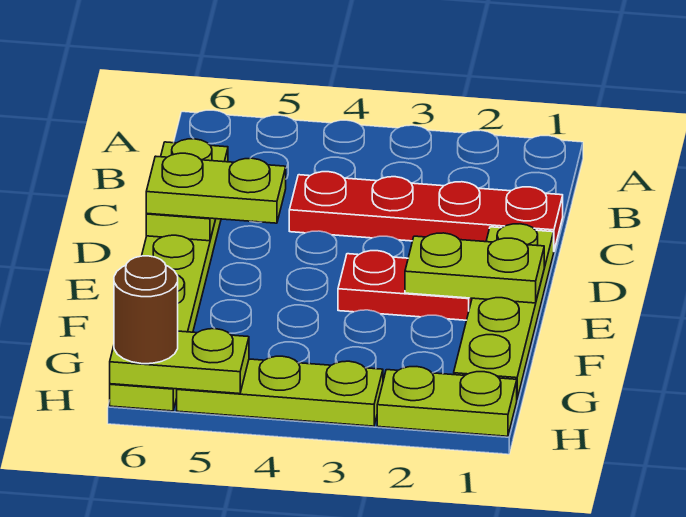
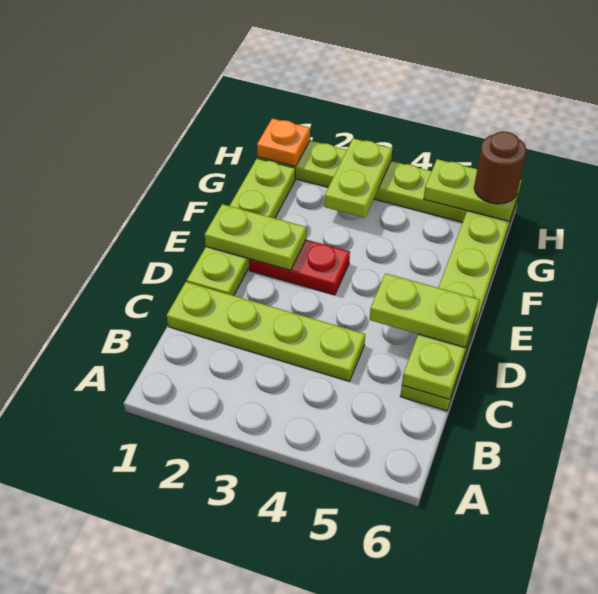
red 1x4 plate [289,172,563,250] -> lime 1x4 plate [167,282,365,381]
none -> lime 1x2 plate [324,138,392,218]
none -> orange 1x1 plate [257,118,310,166]

